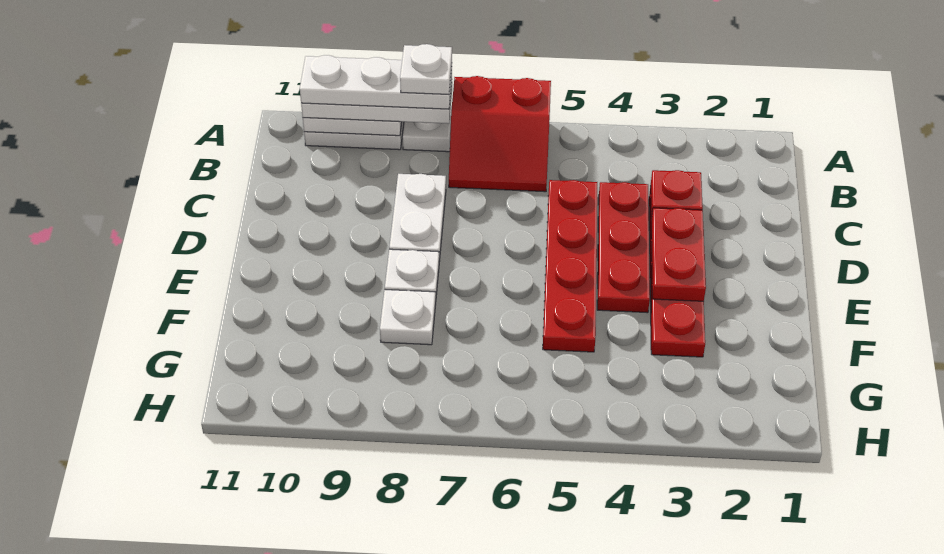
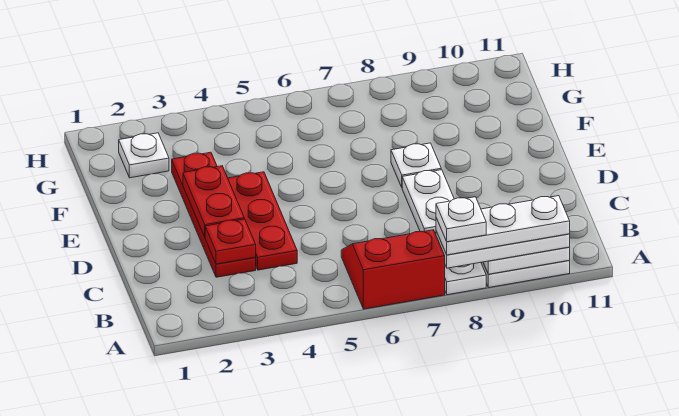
red 1x4 plate [543,180,597,352] -> none
white 1x1 plate [380,290,436,345] -> white 1x1 plate moved to [119,133,169,178]

